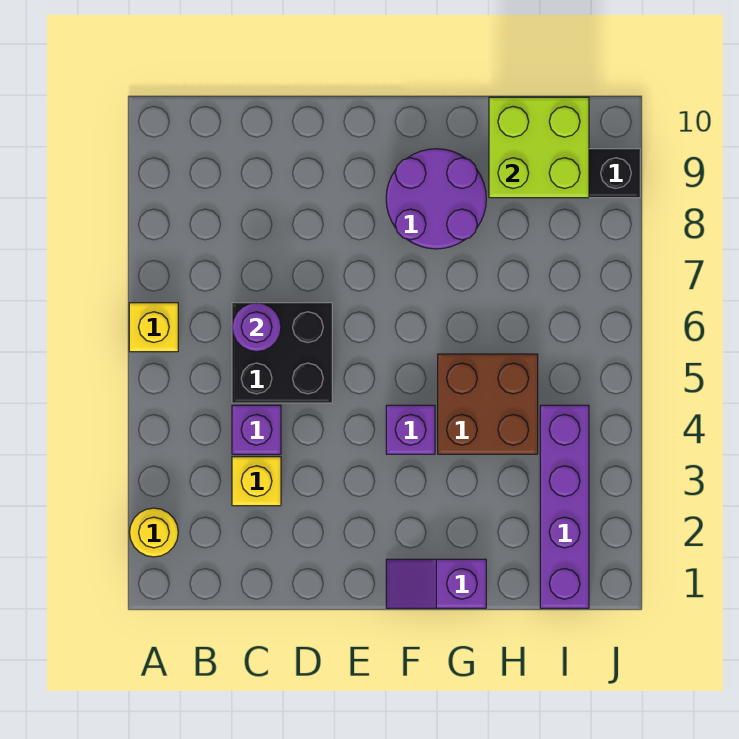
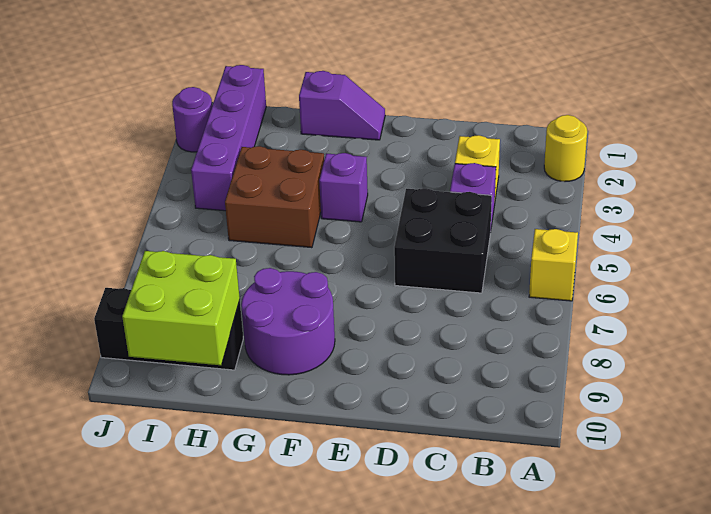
purple 1x1 round brick [232,303,281,352] -> purple 1x1 round brick moved to [172,87,212,152]

